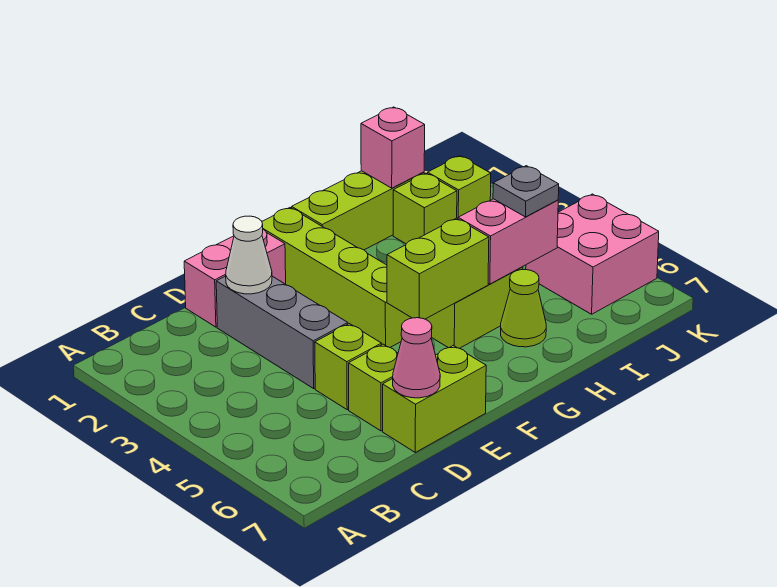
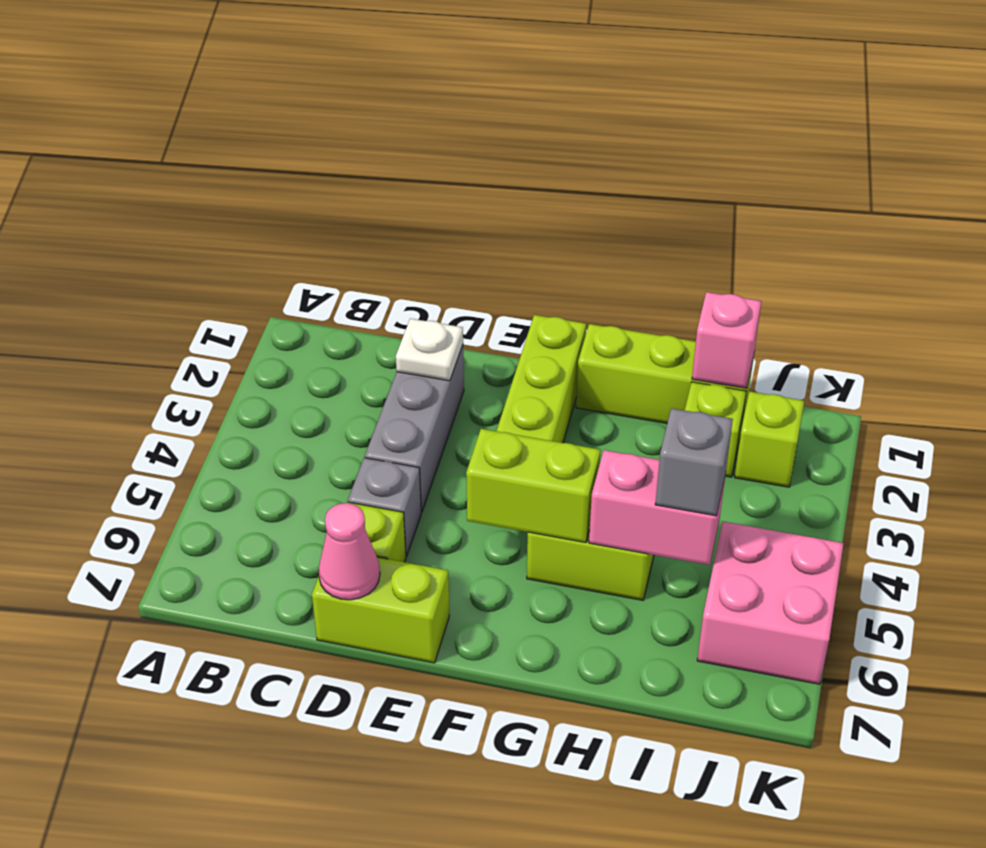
pink 1x2 brick [184,229,286,327] -> none
white 1x1 cone [226,216,272,294] -> white 1x1 plate [396,318,463,381]
lime 1x1 brick [315,324,382,409] -> grey 1x1 brick [348,458,421,556]
lime 1x1 cone [501,270,546,347] -> none
grey 1x1 plate [493,166,559,217] -> grey 1x1 brick [655,408,733,516]

